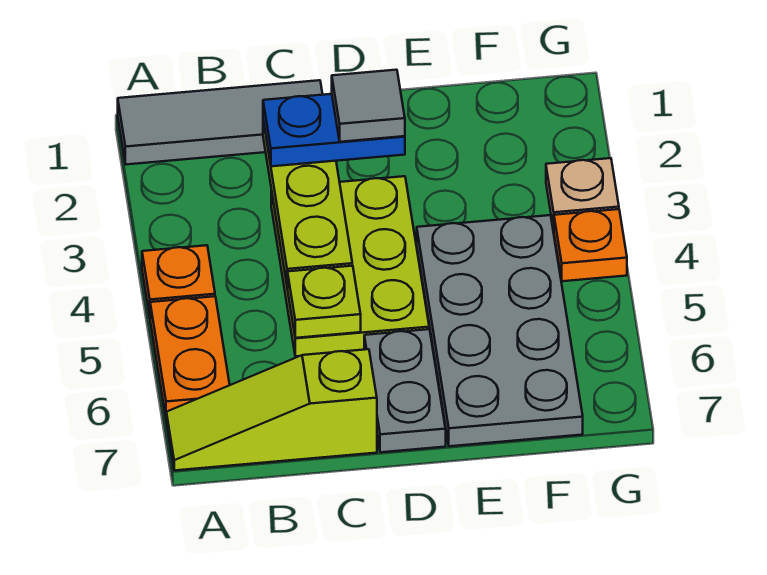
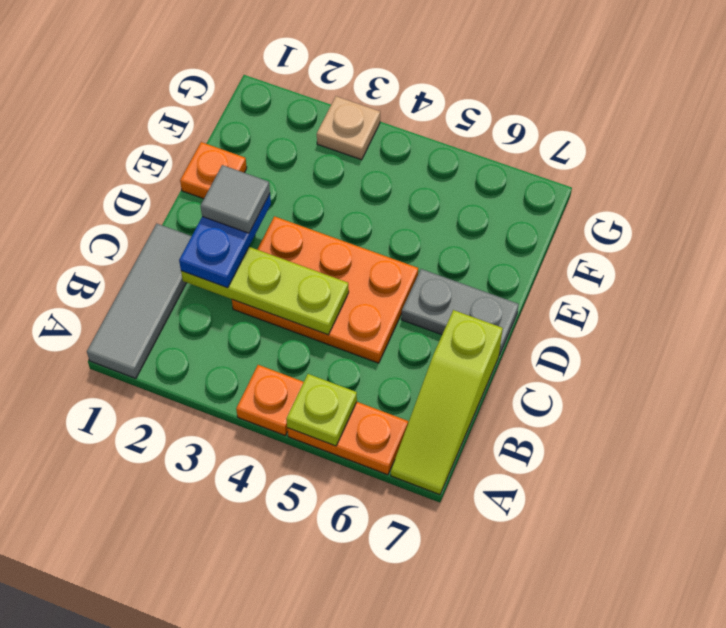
lime 2x3 plate [271,176,429,356] -> orange 2x3 plate [232,216,418,363]
lime 1x1 plate [288,266,361,338] -> lime 1x1 plate moved to [286,374,357,446]
grey 2x4 plate [417,215,583,446] -> none
orange 1x1 plate [554,209,627,281] -> orange 1x1 plate moved to [180,142,247,199]

